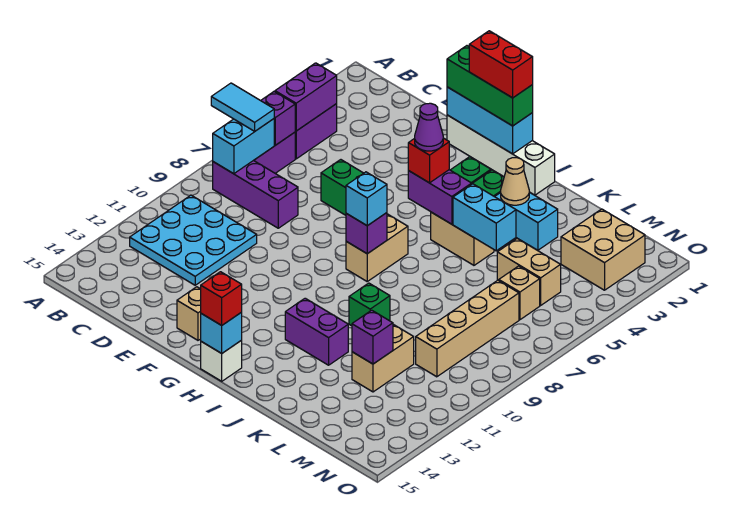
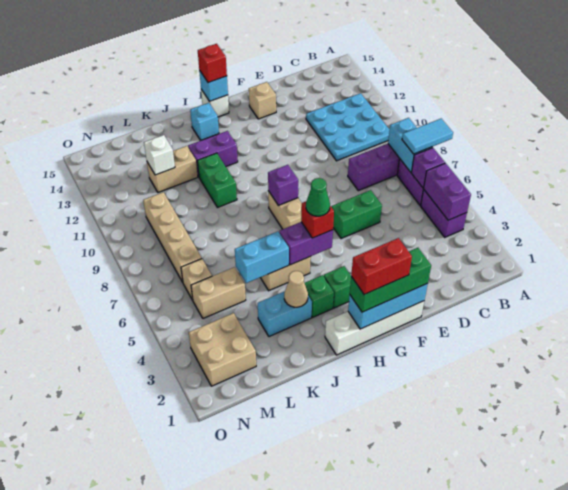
purple 1x1 cone [415,103,443,151] -> green 1x1 cone [306,178,330,216]
cyan 1x1 brick [346,172,387,226] -> cyan 1x1 brick moved to [190,103,219,141]
green 1x1 brick [349,283,390,326] -> green 1x2 brick [197,153,237,208]
tan 1x2 brick [352,324,414,392] -> tan 1x2 brick turned to [147,146,198,192]
purple 1x1 brick [352,310,393,364] -> white 1x1 brick [144,135,175,175]

